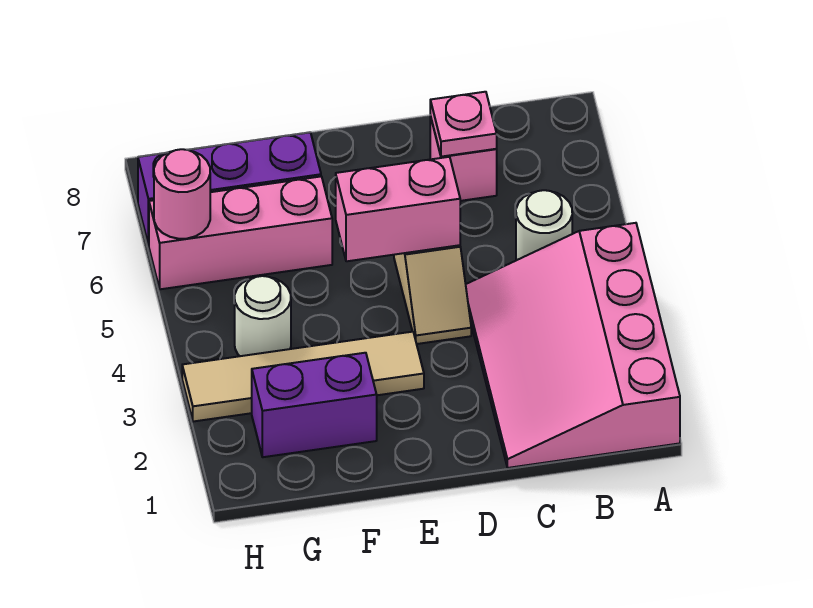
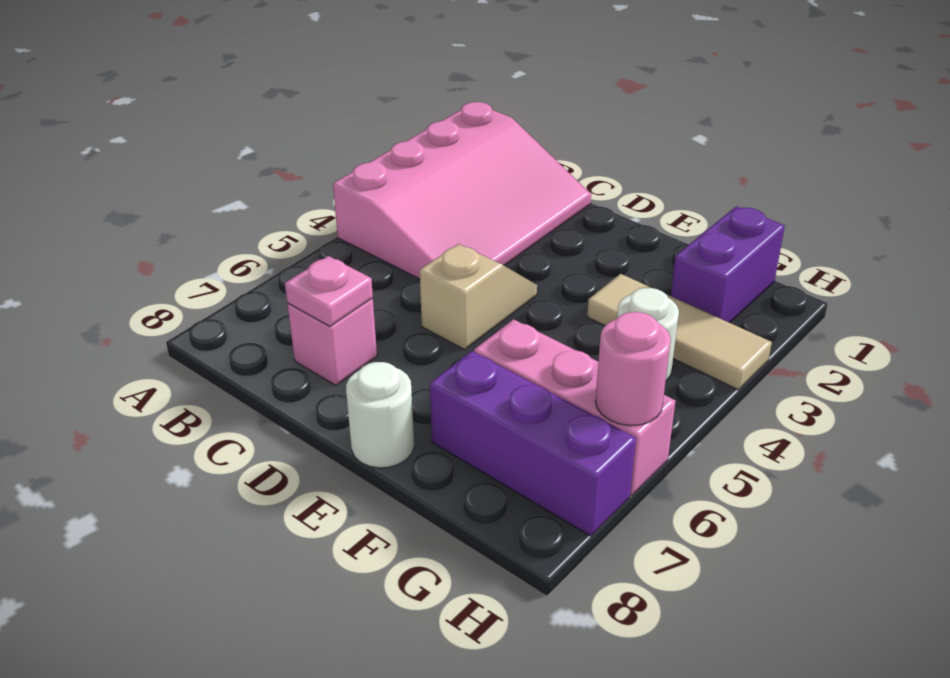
white 1x1 round brick [516,190,572,260] -> white 1x1 round brick moved to [346,362,414,468]
pink 1x2 brick [336,157,460,261] -> none
tan 1x4 tile [182,332,424,422] -> tan 1x3 tile [587,274,772,390]
purple 1x2 brick [252,353,377,457] -> purple 1x2 brick turned to [671,206,785,323]

